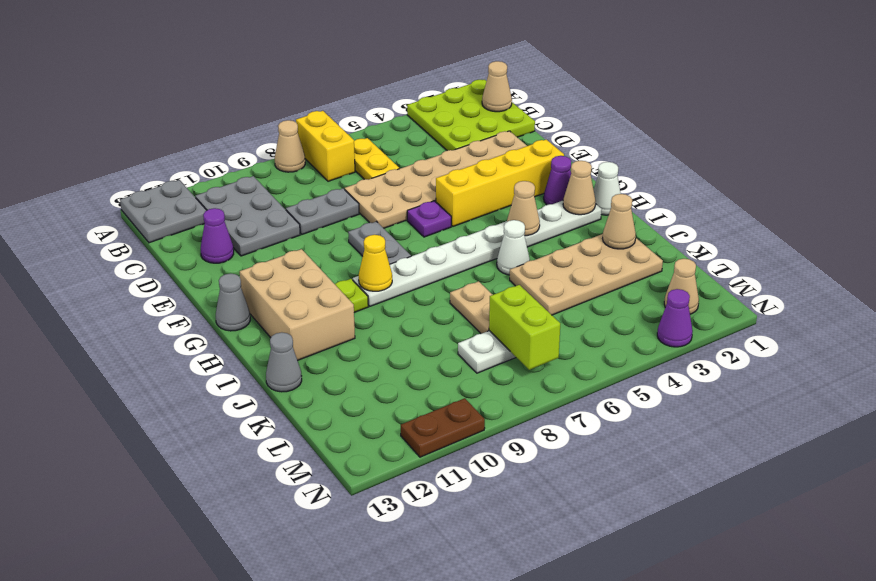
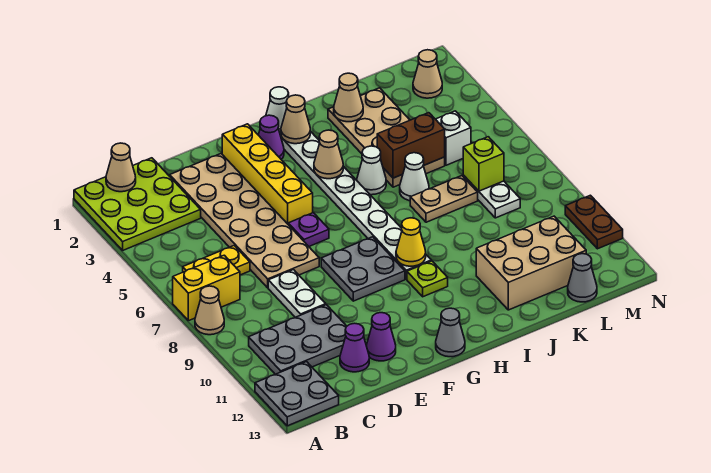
grey 1x2 plate [286,188,359,234] -> white 1x2 plate [268,270,326,317]
grey 1x2 plate [348,222,411,264] -> grey 2x2 plate [321,237,405,301]
tan 2x3 brick [240,249,355,360] -> tan 2x3 brick moved to [476,216,586,310]
none -> brown 1x2 brick [377,113,445,178]
none -> white 1x1 cone [400,153,429,201]
grey 1x1 cone [266,332,302,392] -> grey 1x1 cone moved to [568,254,597,302]
none -> white 1x1 brick [436,111,471,165]
lime 1x2 brick [489,285,560,370] -> lime 1x1 brick [463,137,504,191]
purple 1x1 cone [657,289,693,347] -> purple 1x1 cone moved to [366,313,396,361]

